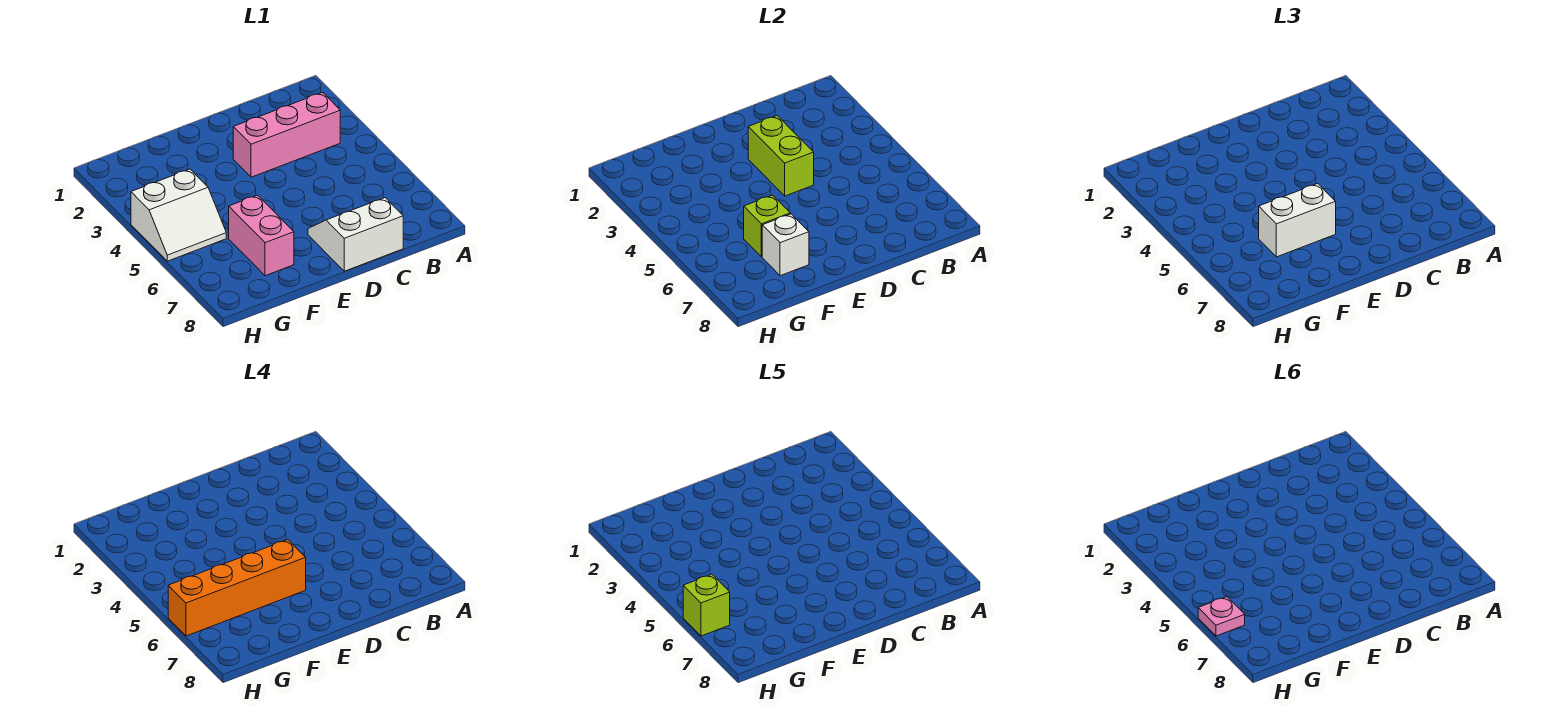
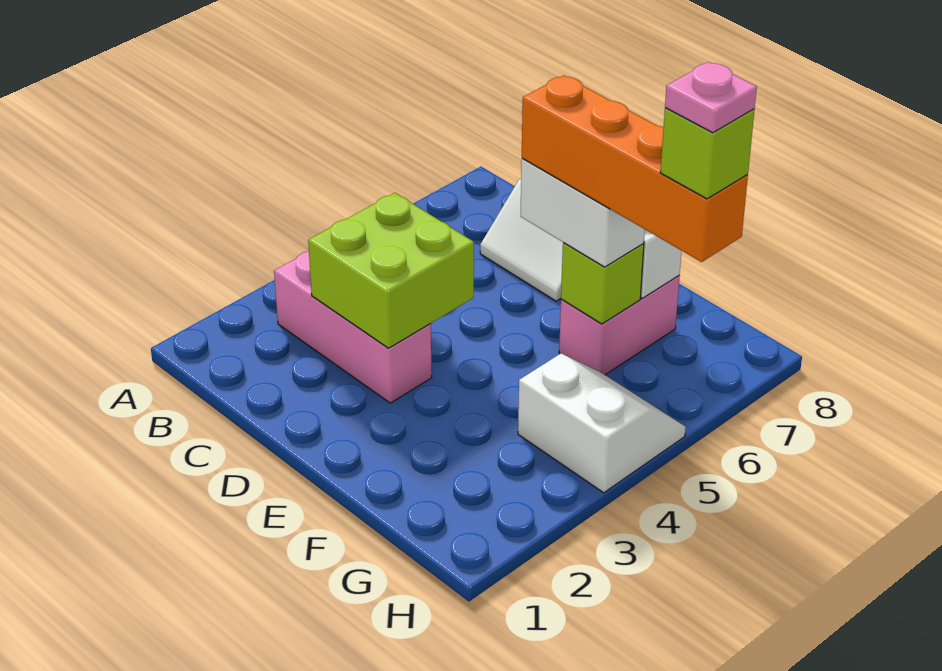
lime 1x2 brick [748,116,814,196] -> lime 2x2 brick [308,193,474,348]

